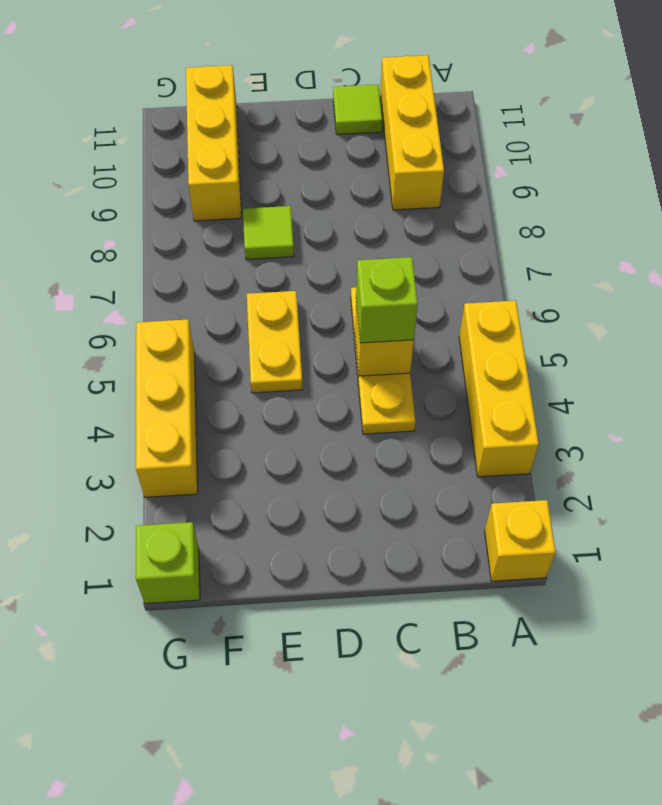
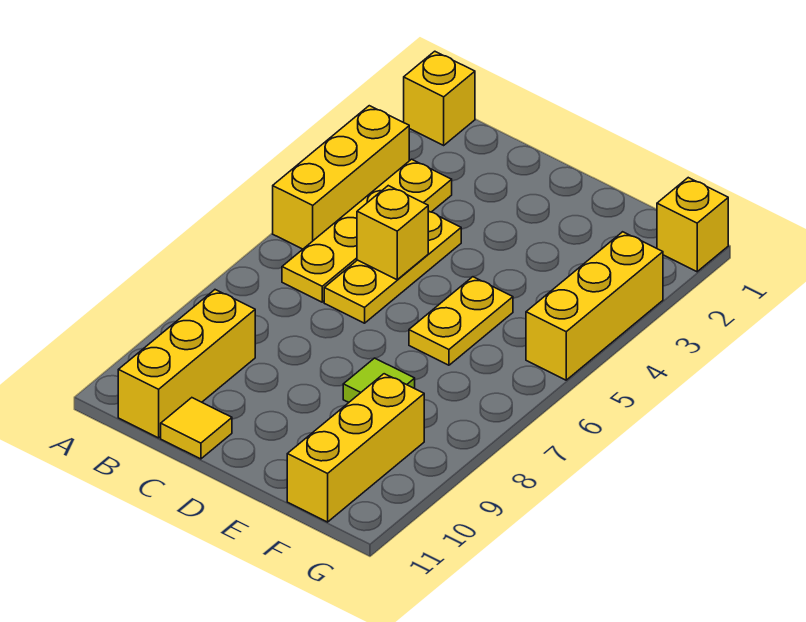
none -> yellow 1x4 plate [282,159,452,302]
lime 1x1 brick [356,257,418,343] -> none
lime 1x1 tile [333,85,382,135] -> yellow 1x1 tile [161,398,232,459]
lime 1x1 brick [136,522,200,604] -> yellow 1x1 brick [657,178,728,272]

